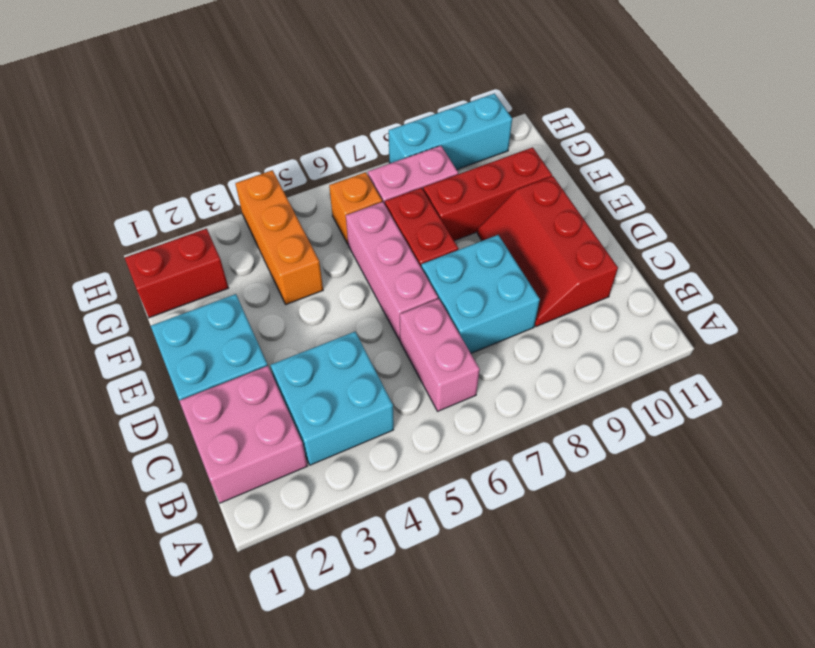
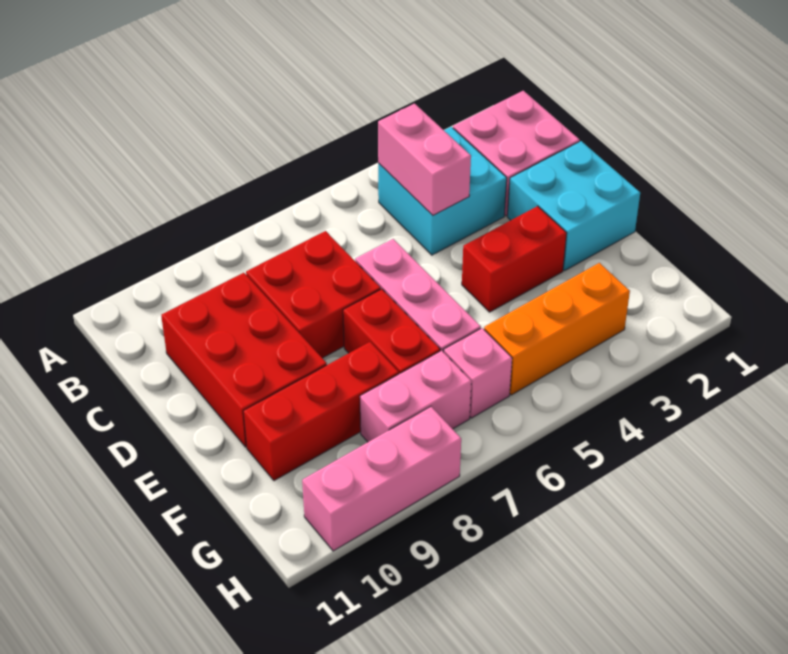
pink 1x2 brick [400,299,480,411] -> pink 1x2 brick moved to [378,104,471,215]
cyan 2x2 brick [421,235,540,353] -> red 2x2 brick [246,231,381,358]
red 2x3 slope [477,176,618,327] -> red 2x3 brick [161,273,327,447]
orange 1x3 brick [235,170,323,304] -> orange 1x3 brick turned to [484,263,630,395]
red 1x2 brick [125,229,228,318] -> red 1x2 brick moved to [462,206,567,312]
orange 1x1 brick [329,172,382,244] -> pink 1x1 brick [444,328,512,418]
cyan 1x3 brick [389,94,512,170] -> pink 1x3 brick [302,407,461,551]

